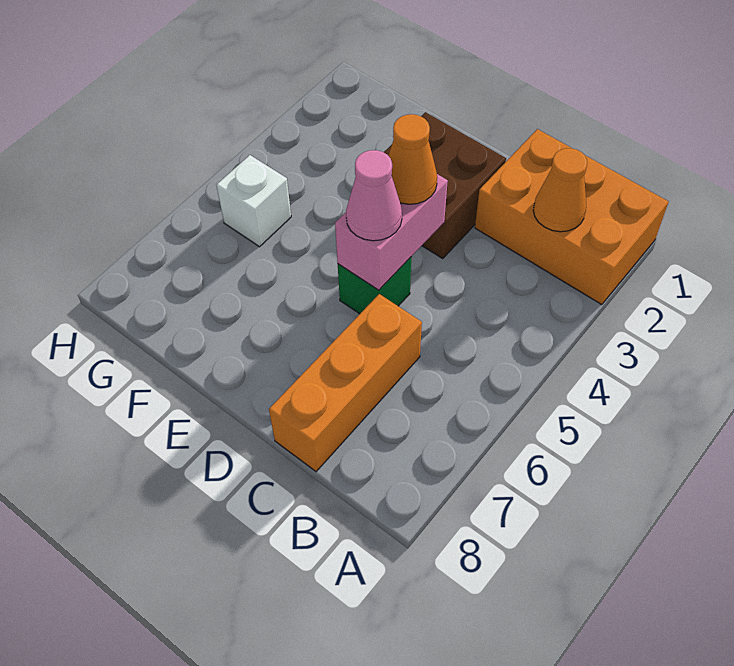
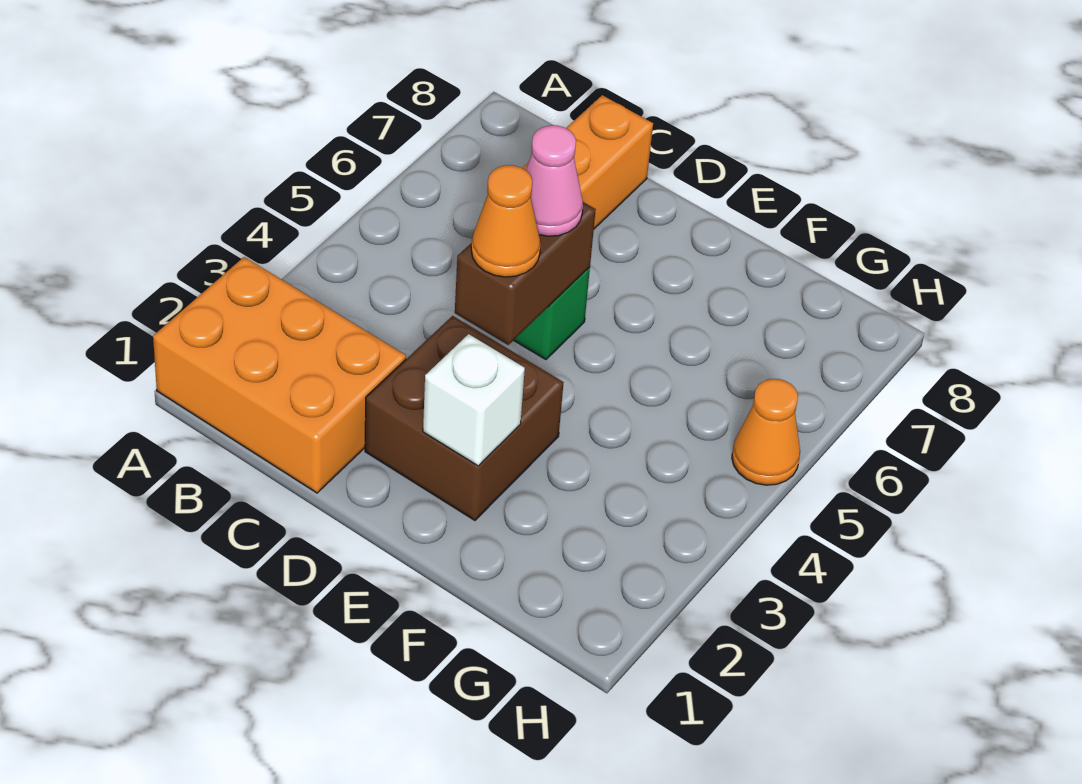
orange 1x1 cone [533,148,587,232] -> orange 1x1 cone moved to [732,379,800,485]
pink 1x2 brick [335,174,448,290] -> brown 1x2 brick [455,202,596,345]
white 1x1 brick [216,155,291,247] -> white 1x1 brick moved to [423,334,525,466]

